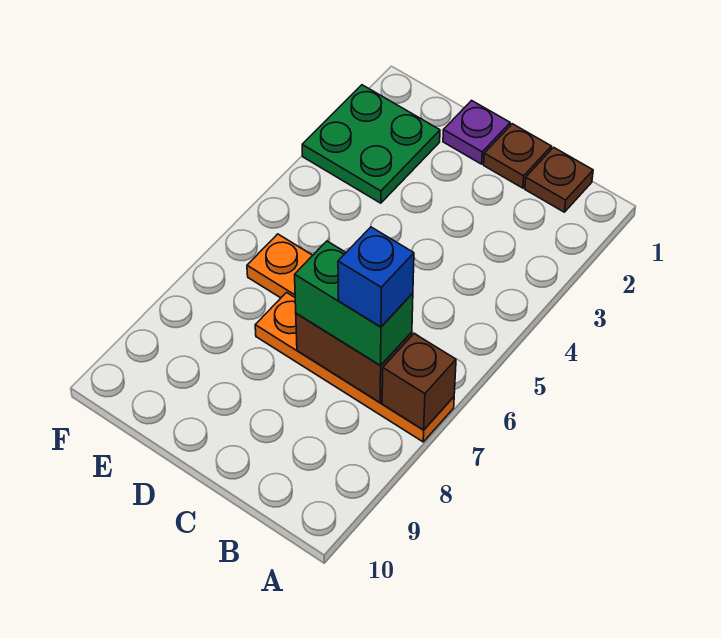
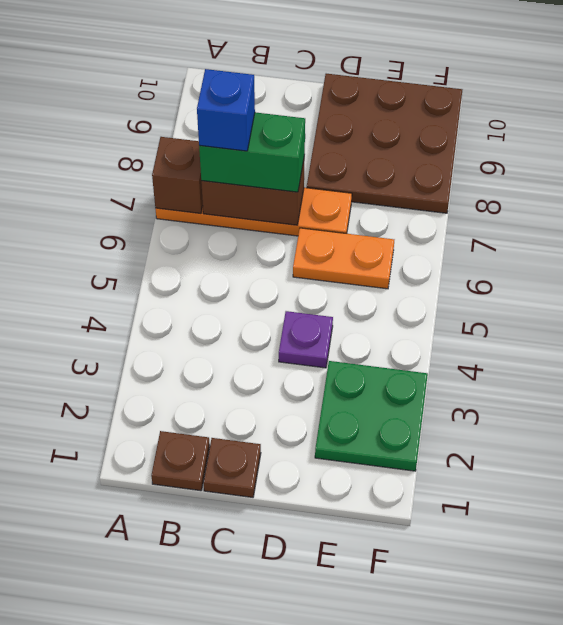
purple 1x1 plate [443,101,510,164] -> purple 1x1 plate moved to [279,311,333,368]
none -> brown 3x3 plate [307,74,462,213]

